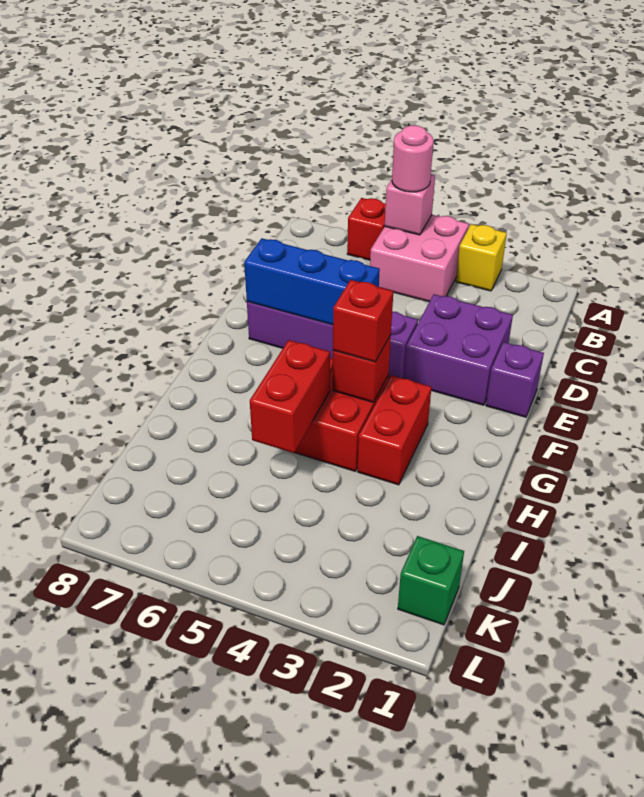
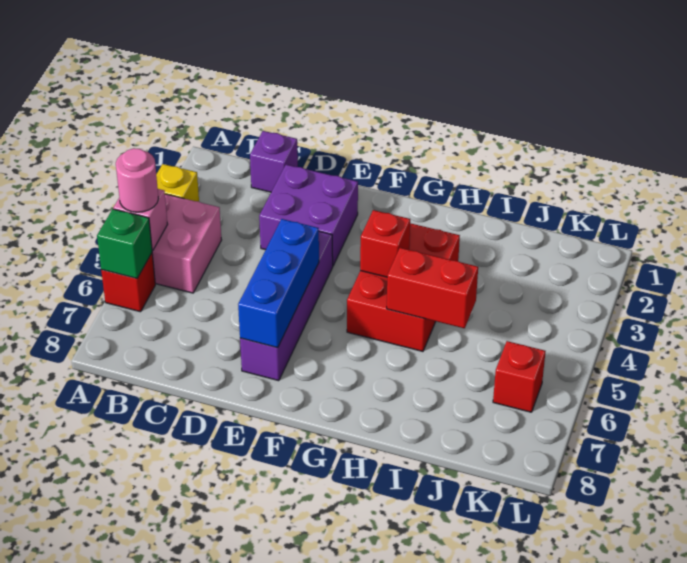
purple 1x1 brick [486,342,544,417] -> purple 1x1 brick moved to [250,131,298,192]
red 1x1 brick [333,280,393,362] -> red 1x1 brick moved to [493,341,546,412]
green 1x1 brick [398,536,464,625] -> green 1x1 brick moved to [97,209,152,278]

